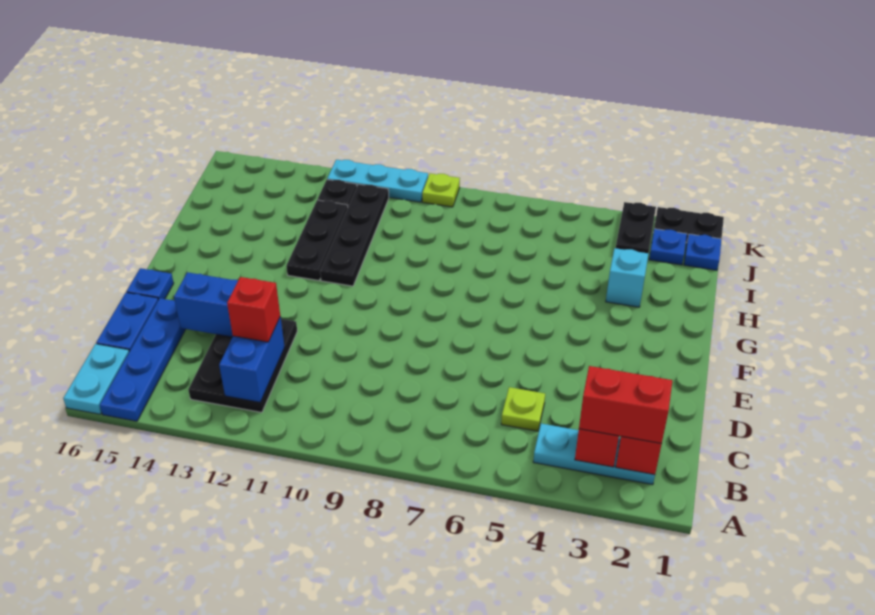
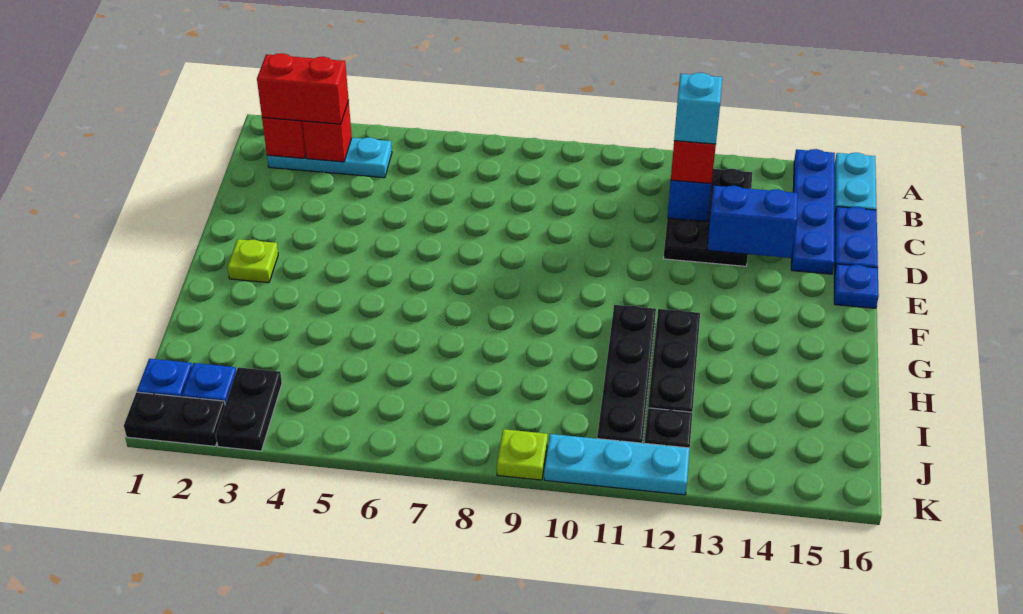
lime 1x1 plate [501,387,545,431] -> lime 1x1 plate moved to [227,239,278,283]
cyan 1x1 brick [606,248,649,307] -> cyan 1x1 brick moved to [674,73,722,144]

